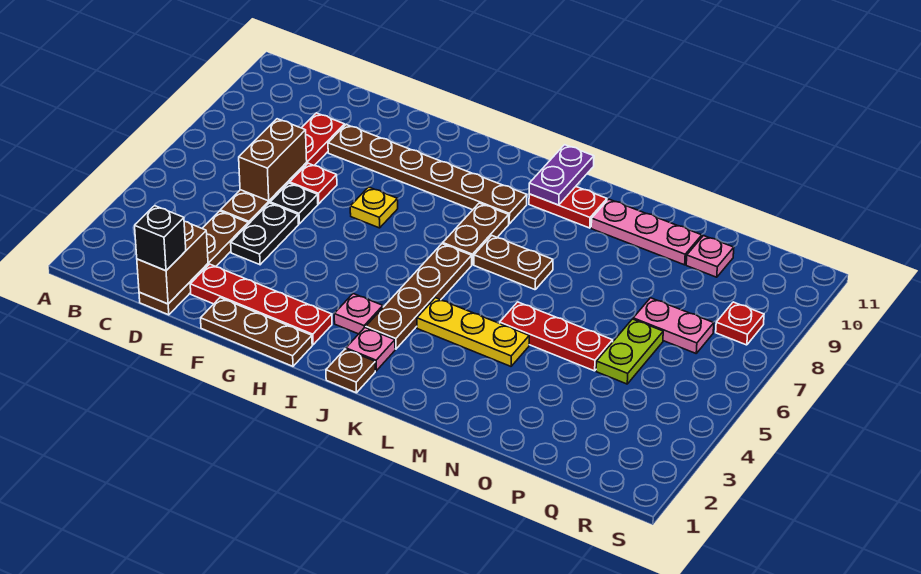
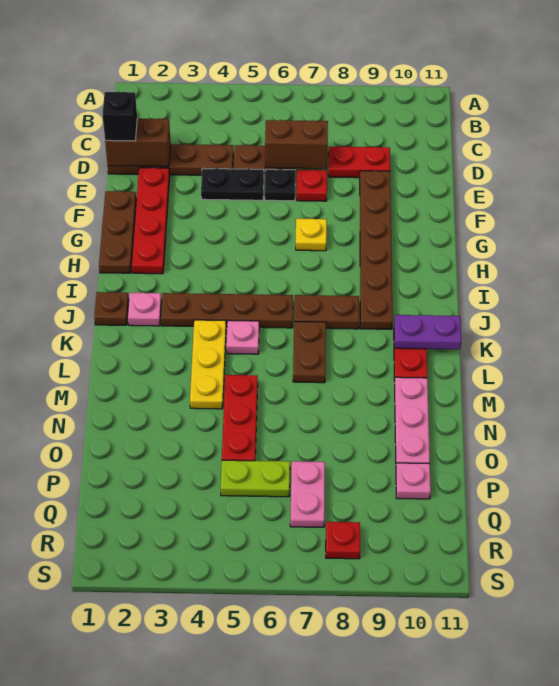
pink 1x1 plate [334,294,383,334] -> pink 1x1 plate moved to [226,321,259,354]

